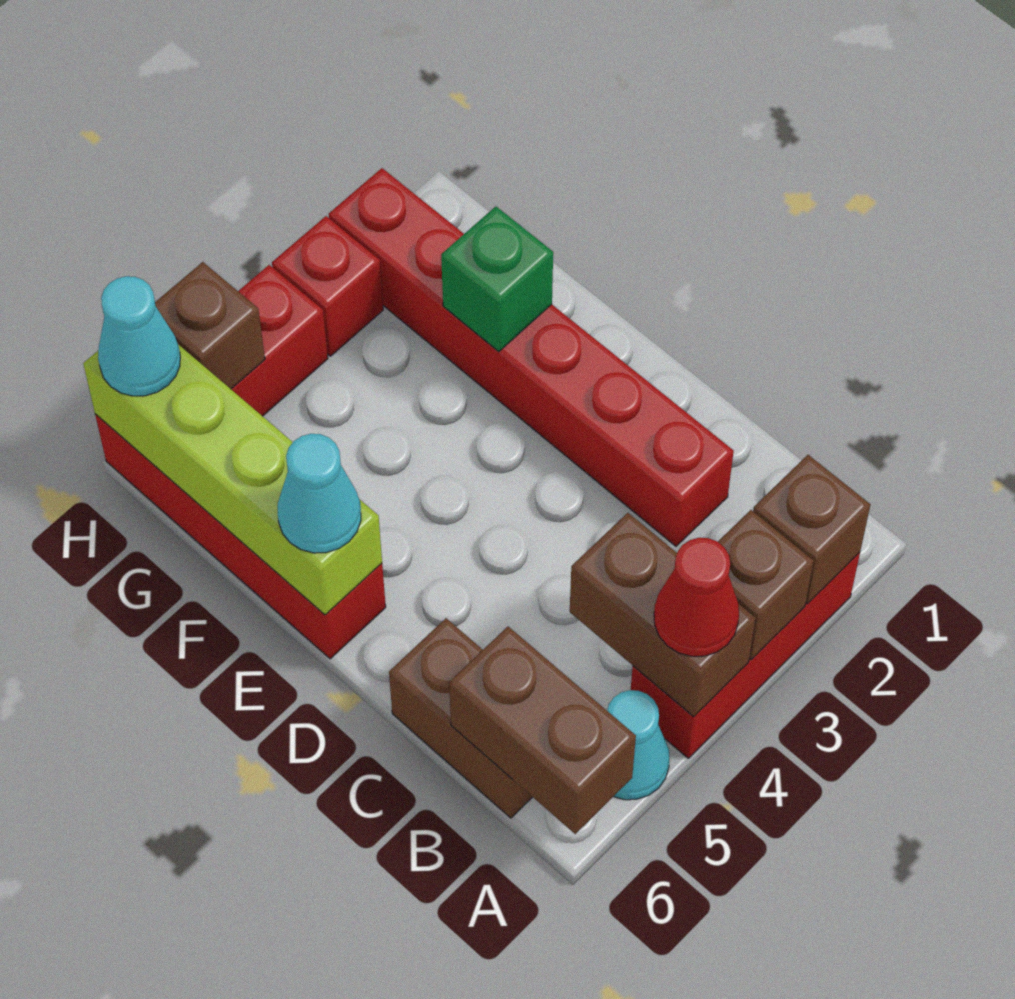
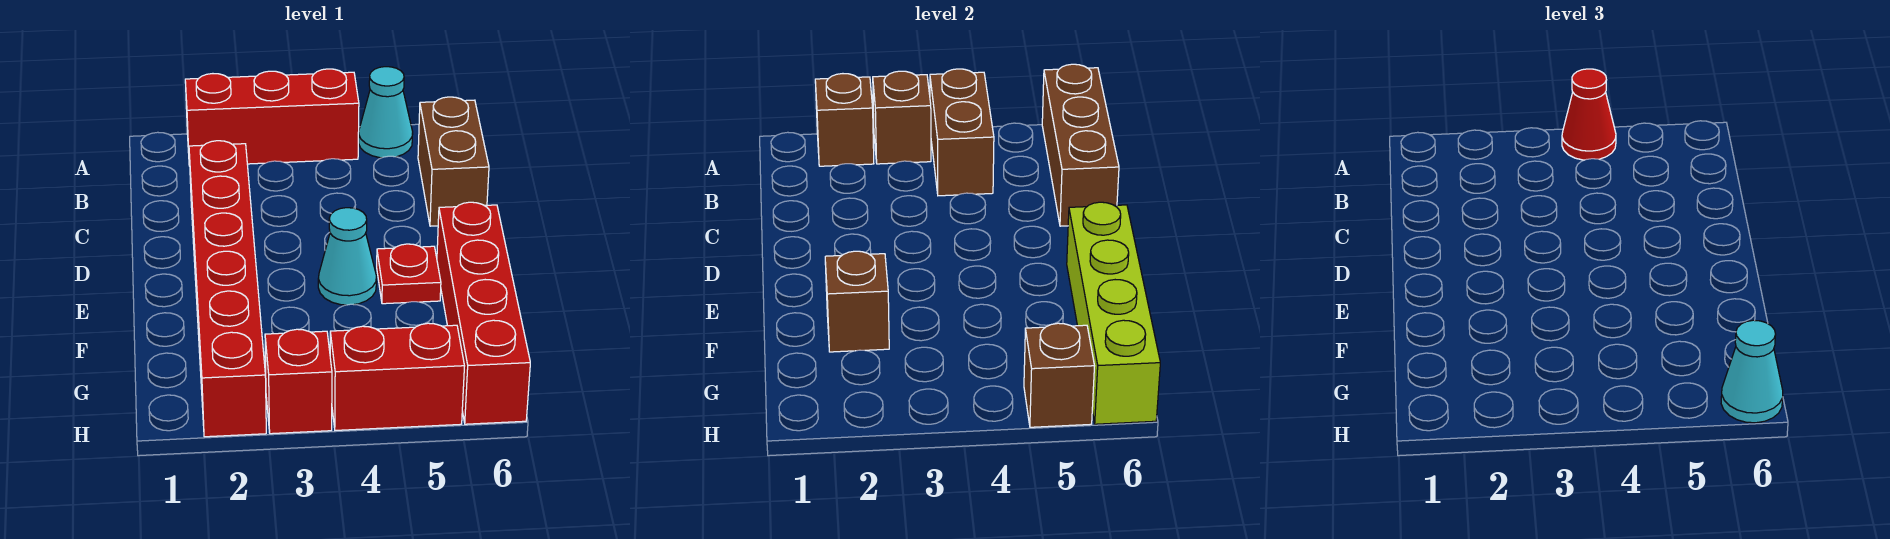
brown 1x2 brick [449,627,636,834] -> brown 1x3 brick [1042,64,1119,226]
none -> red 1x1 plate [377,244,441,304]
cyan 1x1 cone [278,434,361,553] -> cyan 1x1 cone moved to [318,208,376,305]
green 1x1 brick [441,206,553,352] -> brown 1x1 brick [825,251,889,352]

